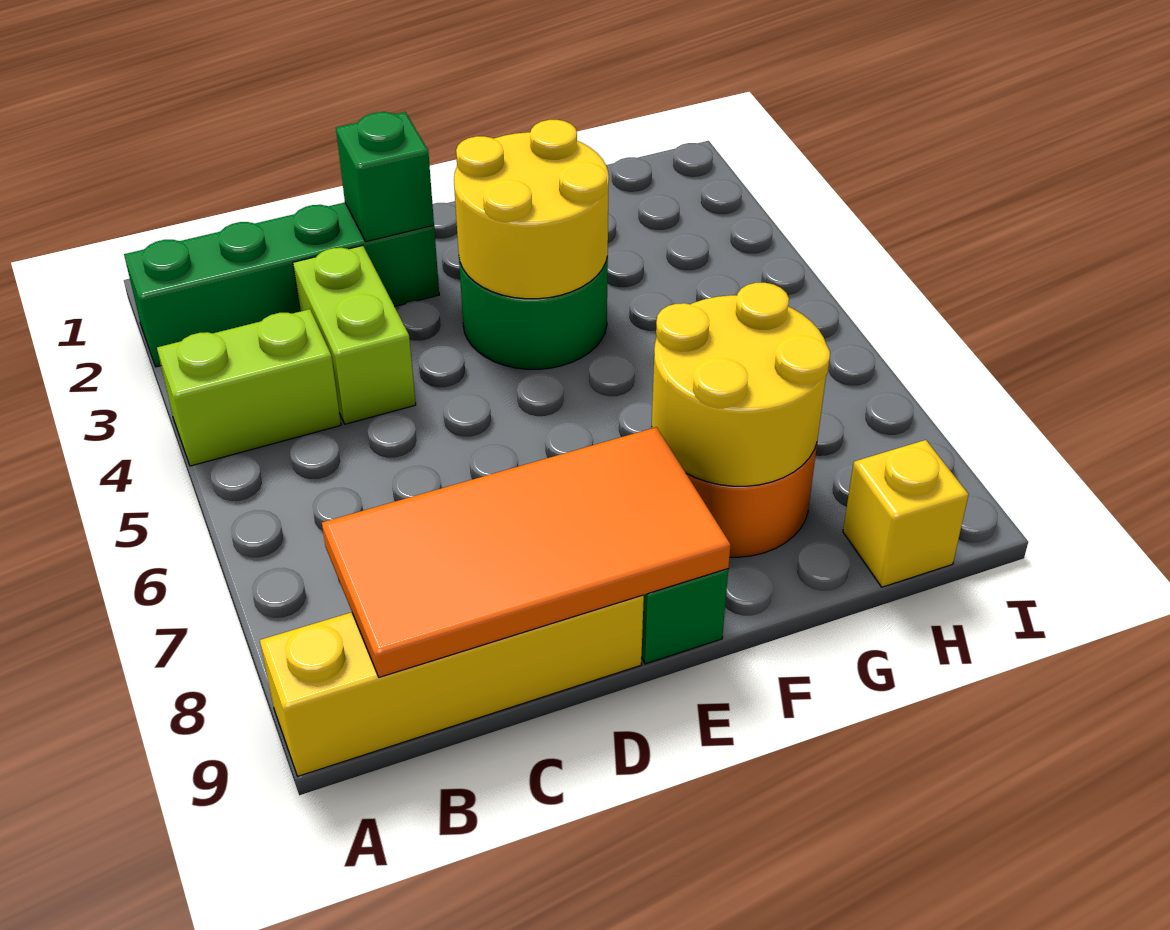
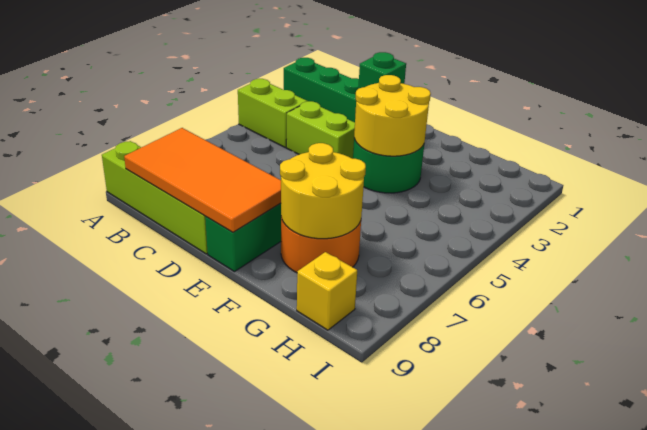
yellow 1x4 brick [260,595,644,776] -> lime 1x4 brick [102,141,208,254]
lime 1x2 brick [293,246,416,424] -> lime 1x2 brick turned to [286,101,355,159]

